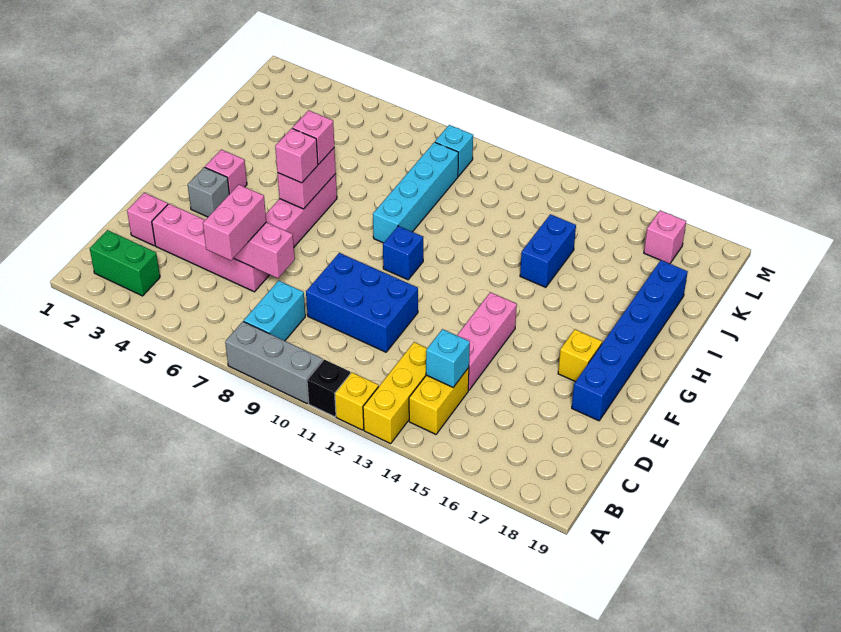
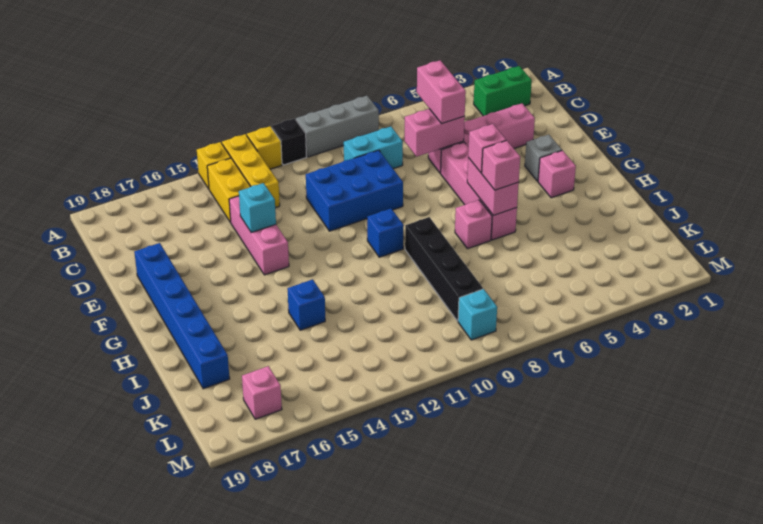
cyan 1x2 brick [244,281,305,341] -> cyan 1x2 brick turned to [344,127,403,169]
cyan 1x1 brick [426,329,470,387] -> cyan 1x1 brick moved to [239,183,276,233]
pink 1x1 brick [127,193,168,246] -> pink 1x1 brick moved to [455,200,492,249]
yellow 1x1 brick [558,329,602,382] -> yellow 1x1 brick moved to [197,142,231,189]
cyan 1x4 brick [373,142,459,243] -> black 1x4 brick [405,217,483,321]
blue 1x2 brick [520,214,576,287] -> blue 1x1 brick [288,279,325,330]

